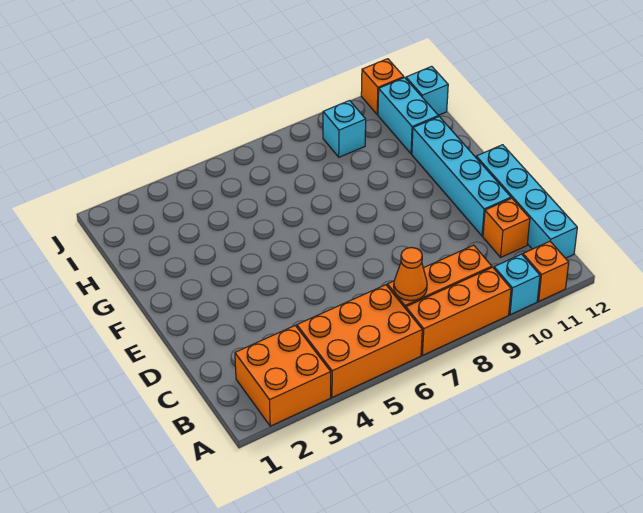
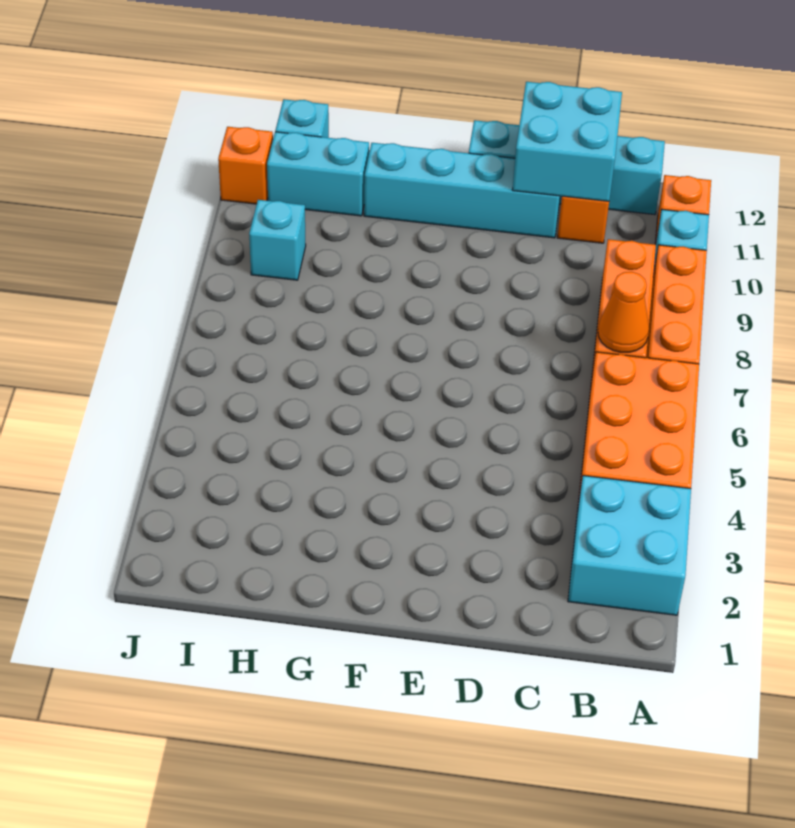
orange 2x2 brick [235,326,331,426] -> cyan 2x2 brick [568,476,691,615]
none -> cyan 2x2 brick [512,82,622,201]

